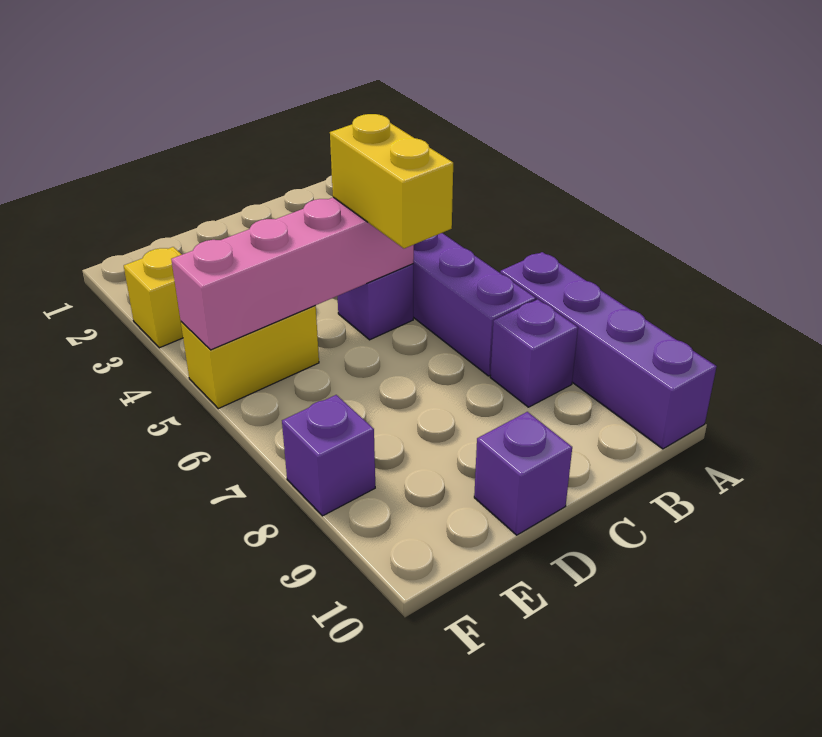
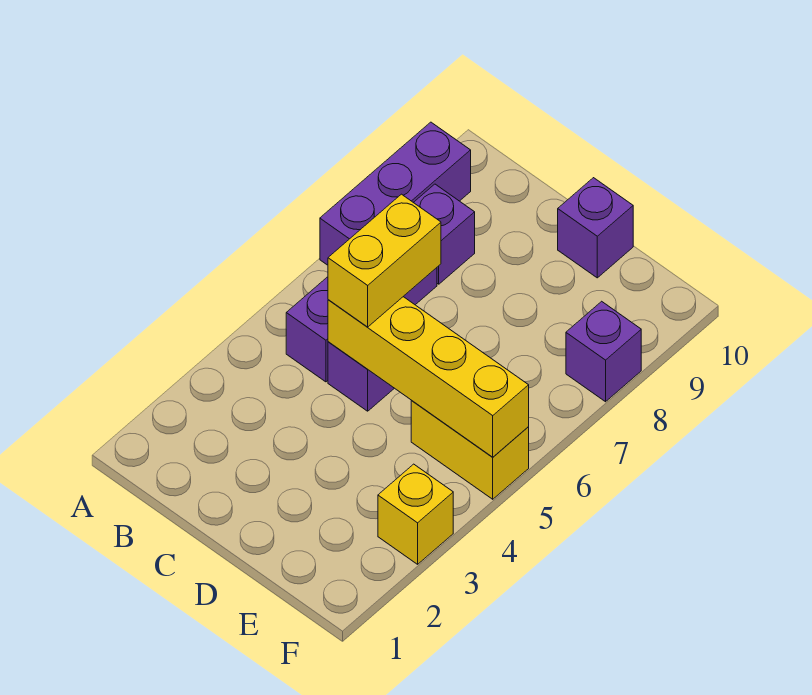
purple 1x4 brick [500,252,717,449] -> purple 1x3 brick [320,122,471,265]
pink 1x4 brick [171,197,414,350] -> yellow 1x4 brick [328,297,529,457]

